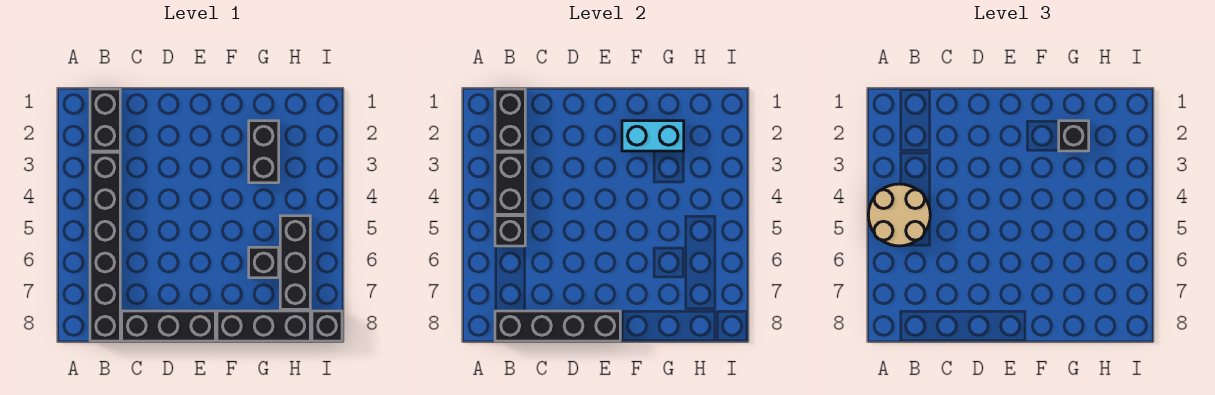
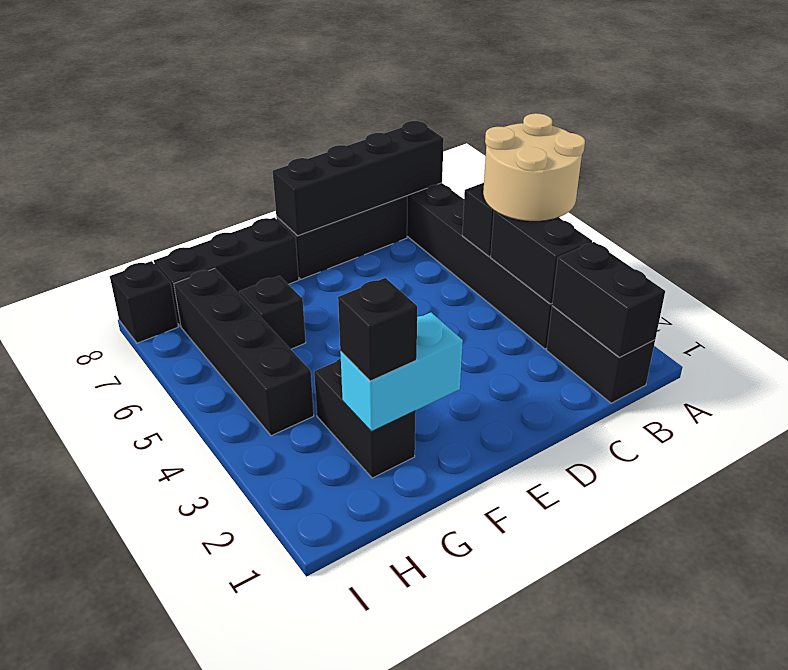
black 1x3 brick [280,216,310,309] -> black 1x4 brick [174,268,314,436]

